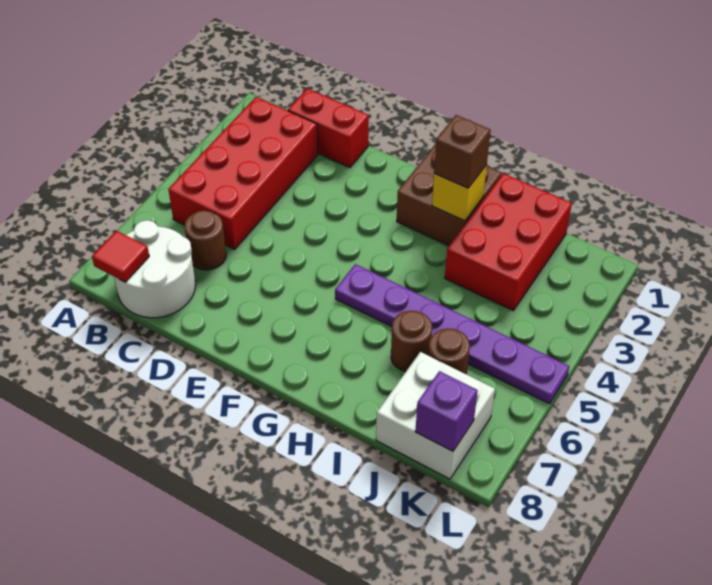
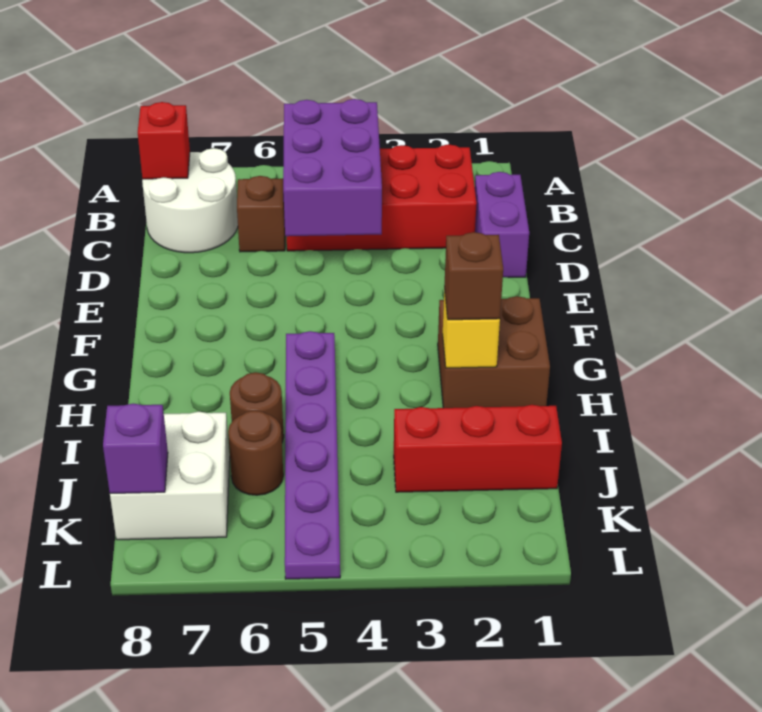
none -> purple 2x3 brick [283,99,382,236]
red 1x1 tile [92,231,149,282] -> red 1x1 brick [138,102,190,179]
red 1x2 brick [288,88,369,168] -> purple 1x2 brick [475,172,529,278]
brown 1x1 round brick [184,210,226,270] -> brown 1x1 brick [237,176,285,252]
red 2x3 brick [445,173,572,311] -> red 1x3 brick [394,405,562,492]

